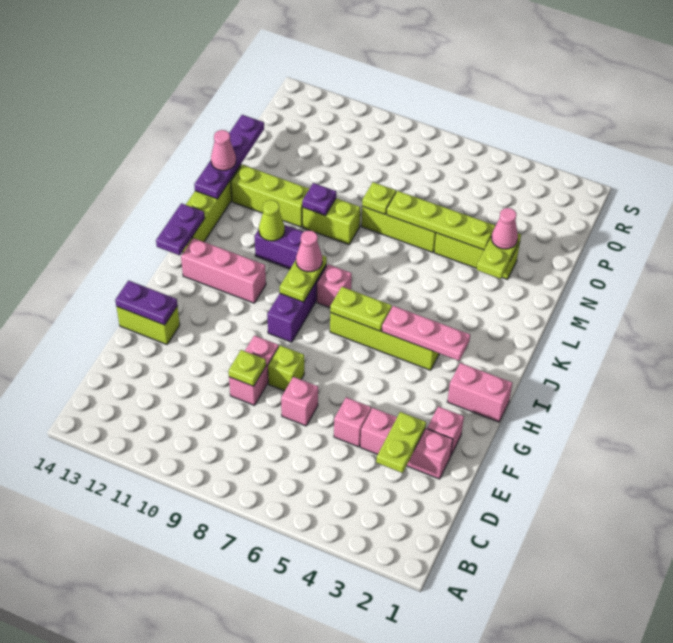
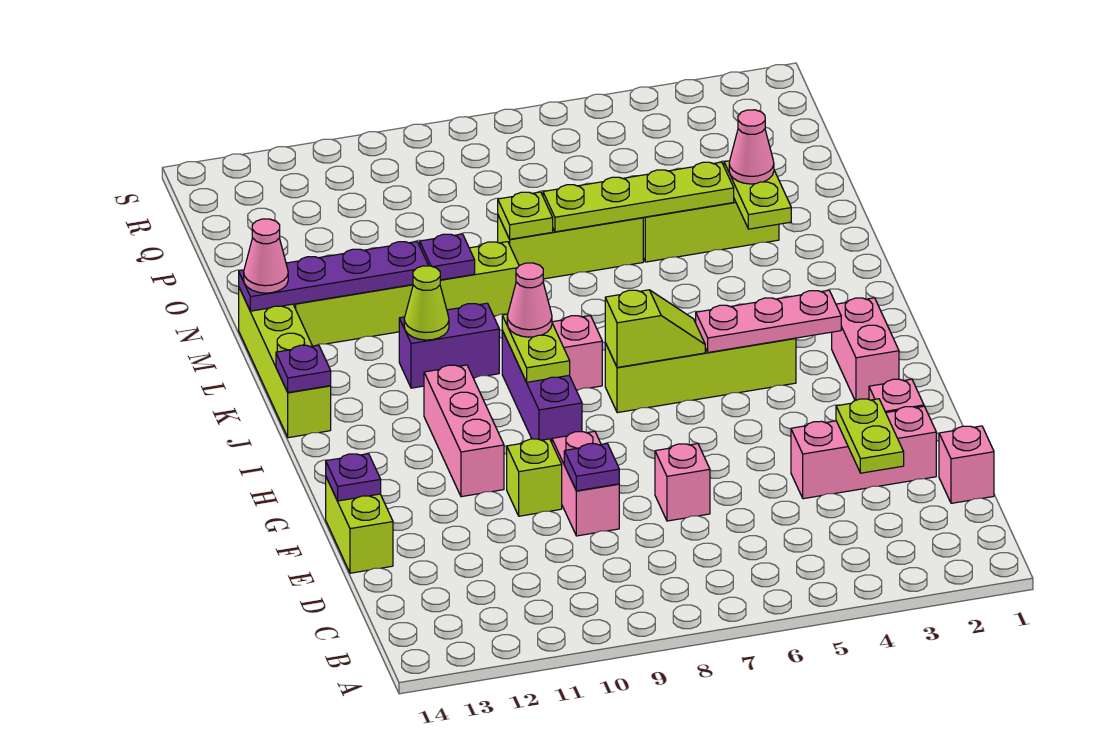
pink 1x1 brick [334,397,371,447] -> pink 1x1 brick moved to [939,426,994,503]
lime 1x1 plate [229,350,266,386] -> purple 1x1 plate [564,444,619,491]
lime 1x1 brick [268,345,304,391] -> lime 1x1 brick moved to [507,439,562,516]
lime 1x2 brick [116,306,180,344] -> lime 1x2 brick turned to [326,477,393,573]
purple 1x2 plate [115,281,178,325] -> purple 1x1 plate [326,454,381,501]
pink 1x2 brick [447,363,512,422] -> pink 1x2 brick turned to [832,298,899,401]
lime 1x2 plate [330,287,392,331] -> lime 1x2 slope [605,290,705,367]
pink 1x3 brick [181,238,266,303] -> pink 1x3 brick turned to [424,365,504,497]
purple 1x2 plate [156,203,205,255] -> purple 1x1 plate [276,345,331,392]
purple 1x4 plate [194,115,264,199] -> purple 1x4 plate turned to [239,242,428,311]

